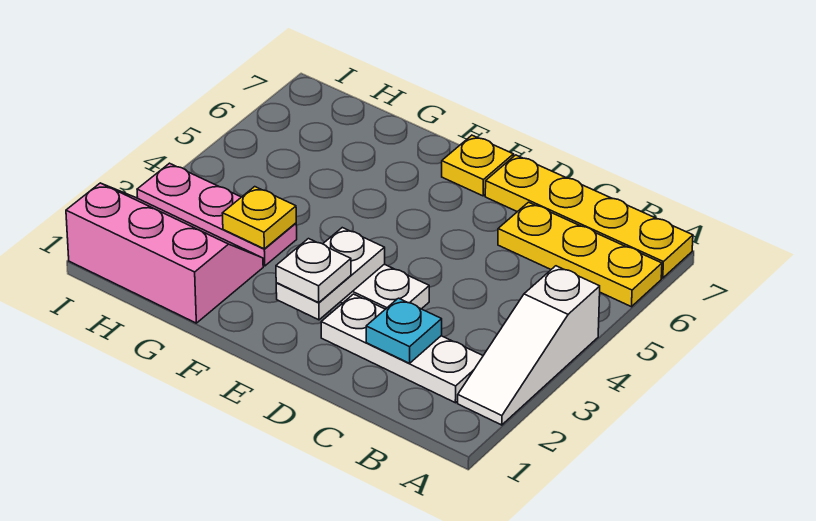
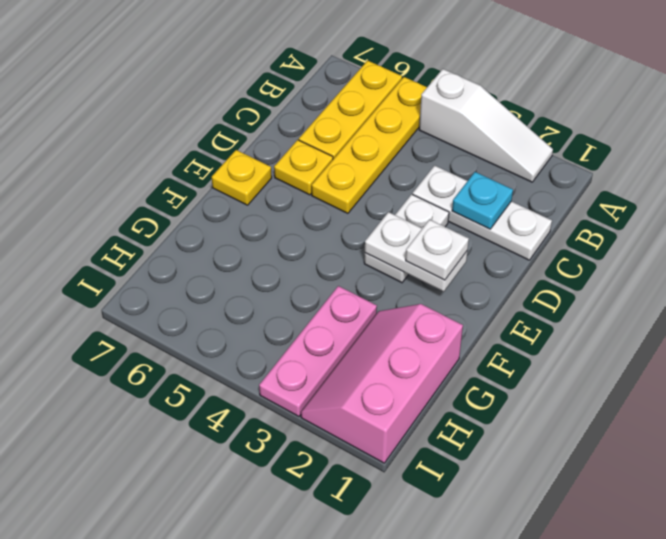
yellow 1x4 plate [485,155,693,278] -> yellow 1x4 plate moved to [312,77,427,213]
white 1x3 plate [321,294,483,403] -> white 1x3 plate turned to [413,165,552,260]
yellow 1x1 plate [222,187,296,249] -> yellow 1x1 plate moved to [274,140,333,195]

